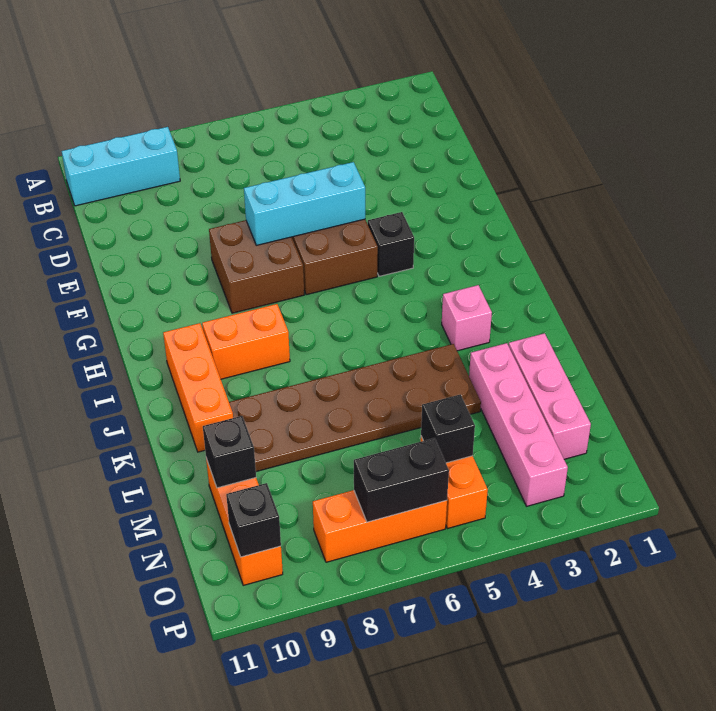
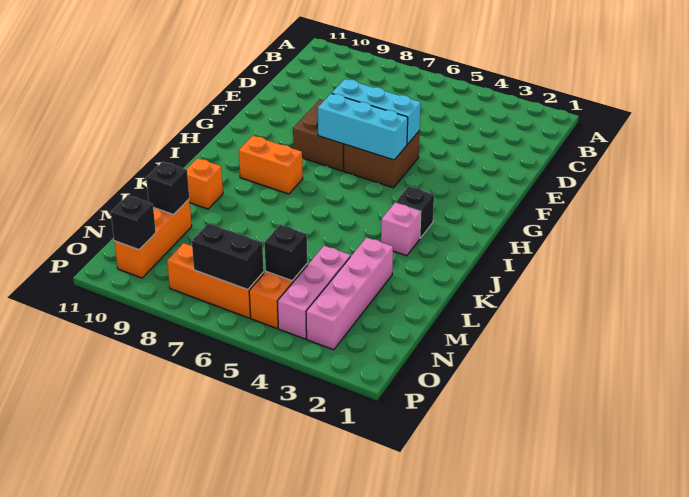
cyan 1x3 brick [62,127,180,206] -> cyan 1x3 brick moved to [318,93,408,160]
black 1x1 brick [368,212,414,276] -> black 1x1 brick moved to [395,186,434,238]
orange 1x3 brick [163,323,233,452] -> orange 1x1 brick [186,158,223,209]
brown 2x6 plate [229,344,481,472] -> none
pink 1x3 brick [509,333,591,459] -> pink 1x3 brick moved to [277,246,350,339]

